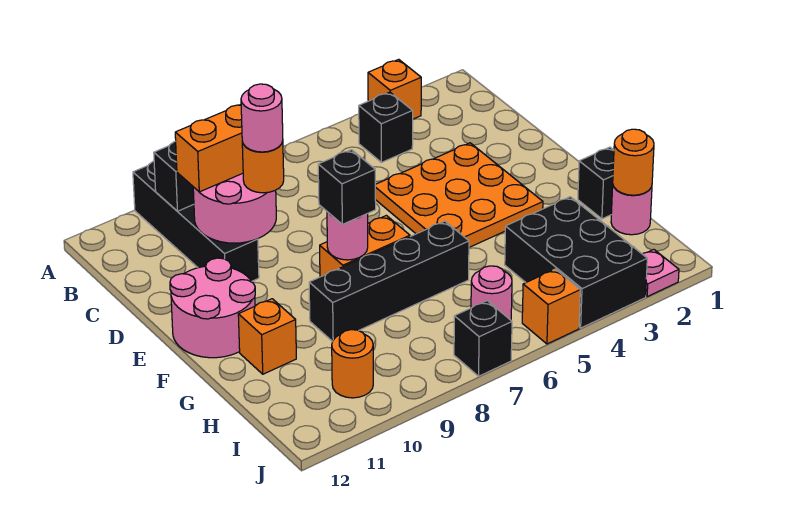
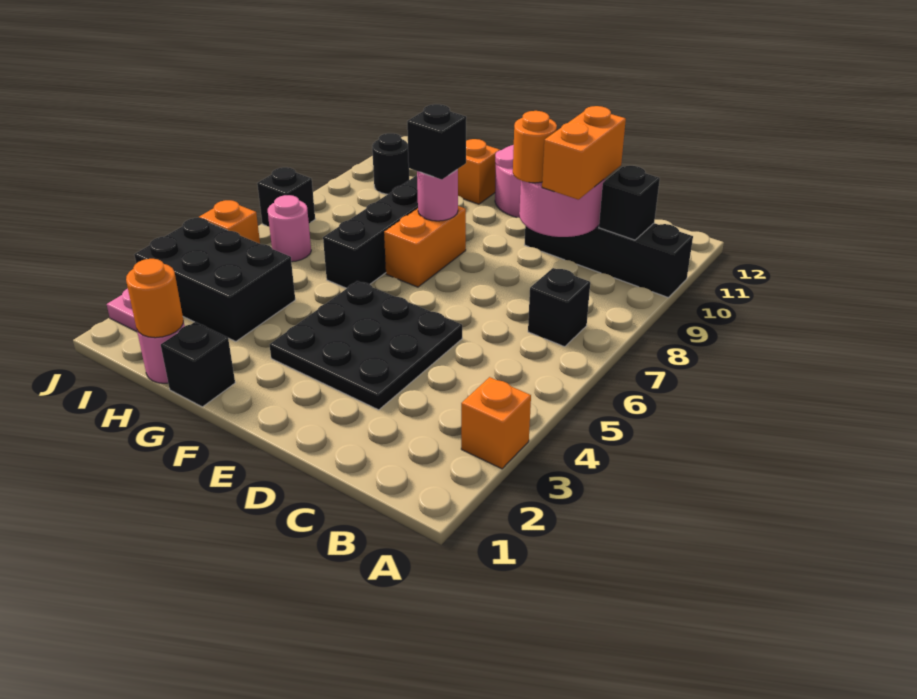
black 1x1 brick [359,92,413,162] -> black 1x1 brick moved to [528,268,590,347]
orange 3x3 plate [375,143,543,247] -> black 3x3 plate [270,281,462,410]
pink 1x1 round brick [241,84,283,152] -> none
orange 1x1 round brick [332,330,373,398] -> black 1x1 round brick [372,133,409,194]

